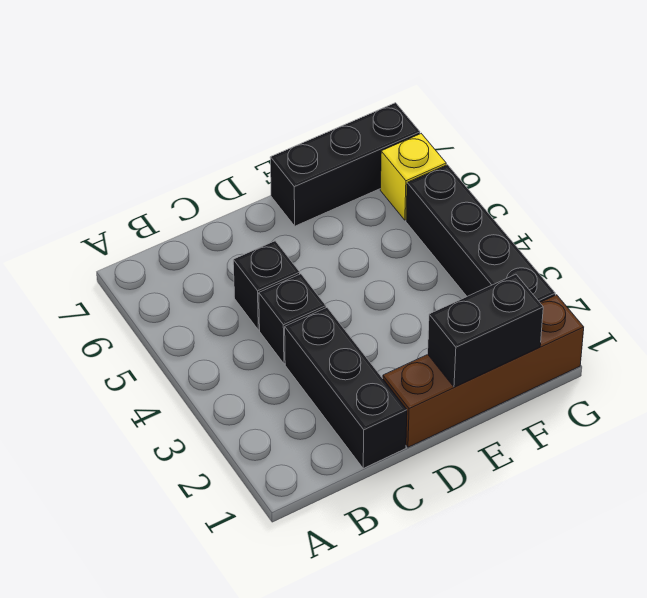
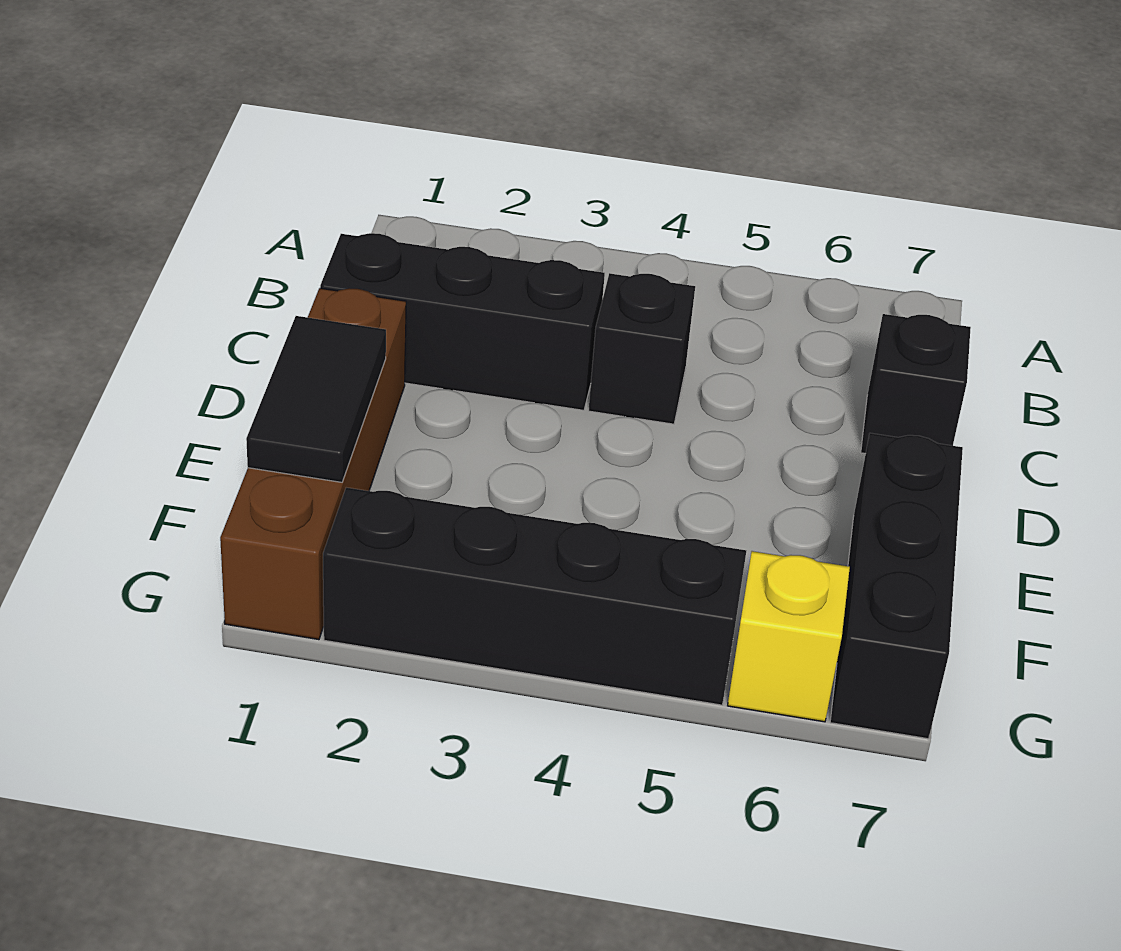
black 1x1 brick [233,241,300,330] -> black 1x1 brick moved to [861,314,971,454]
black 1x2 brick [428,274,543,387] -> black 1x2 tile [246,316,386,482]

